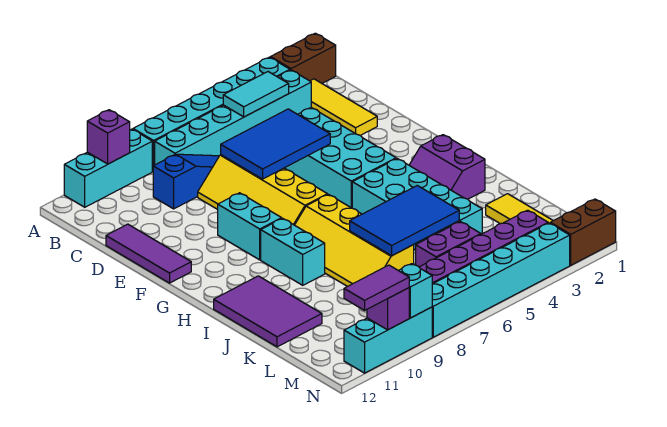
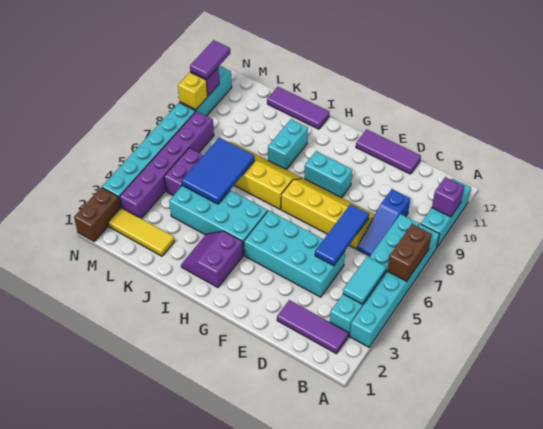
brown 1x2 brick [271,33,336,83] -> brown 1x2 brick moved to [387,224,432,281]
yellow 1x3 tile [311,79,377,135] -> purple 1x3 tile [277,300,349,354]
blue 2x3 tile [221,109,330,179] -> blue 1x3 tile [315,204,369,266]
purple 2x2 slope [409,135,485,199] -> purple 2x2 slope turned to [181,231,243,287]
cyan 1x2 brick [261,218,325,285] -> cyan 1x2 brick turned to [268,119,308,169]
purple 2x3 tile [214,276,322,347] -> purple 1x3 tile [267,87,329,129]
cyan 1x1 brick [399,264,432,318] -> yellow 1x1 brick [178,72,208,110]

